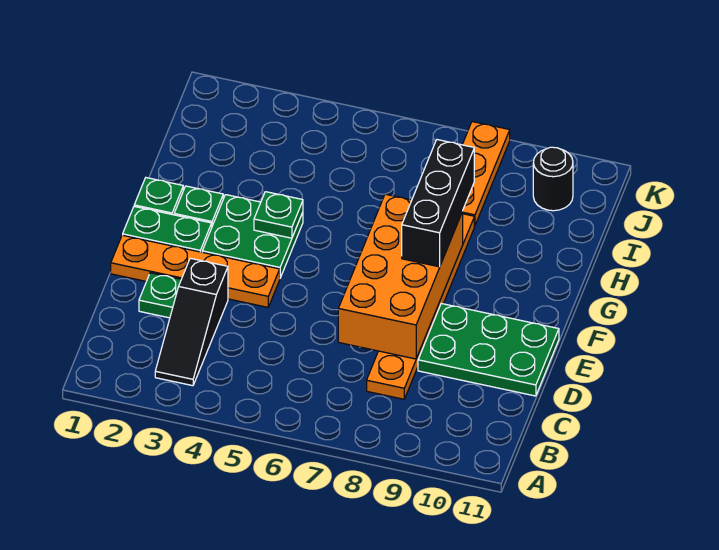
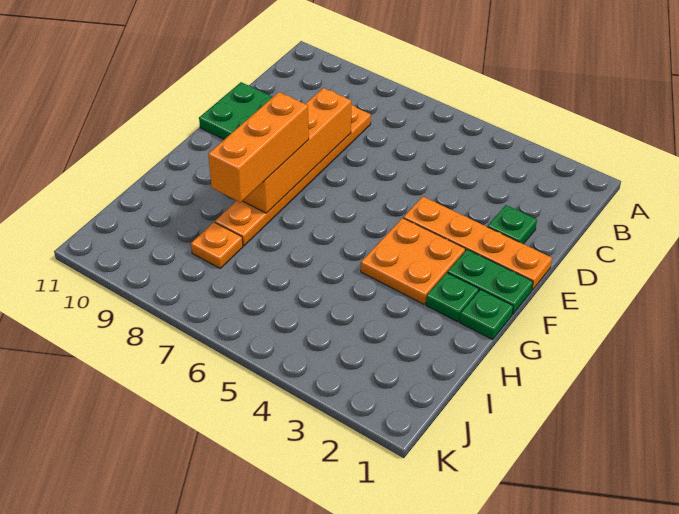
black 1x3 slope [155,258,228,386] -> none
orange 2x4 brick [338,194,463,359] -> orange 1x4 brick [243,88,351,213]
green 2x2 plate [202,195,303,278] -> orange 2x2 plate [361,218,465,304]
black 1x3 brick [402,140,474,267] -> orange 1x3 brick [208,92,309,202]
green 1x1 plate [254,192,303,238] -> none
orange 1x3 plate [462,122,510,226] -> orange 1x1 plate [191,222,243,268]
black 1x1 round brick [533,147,573,211] -> none

